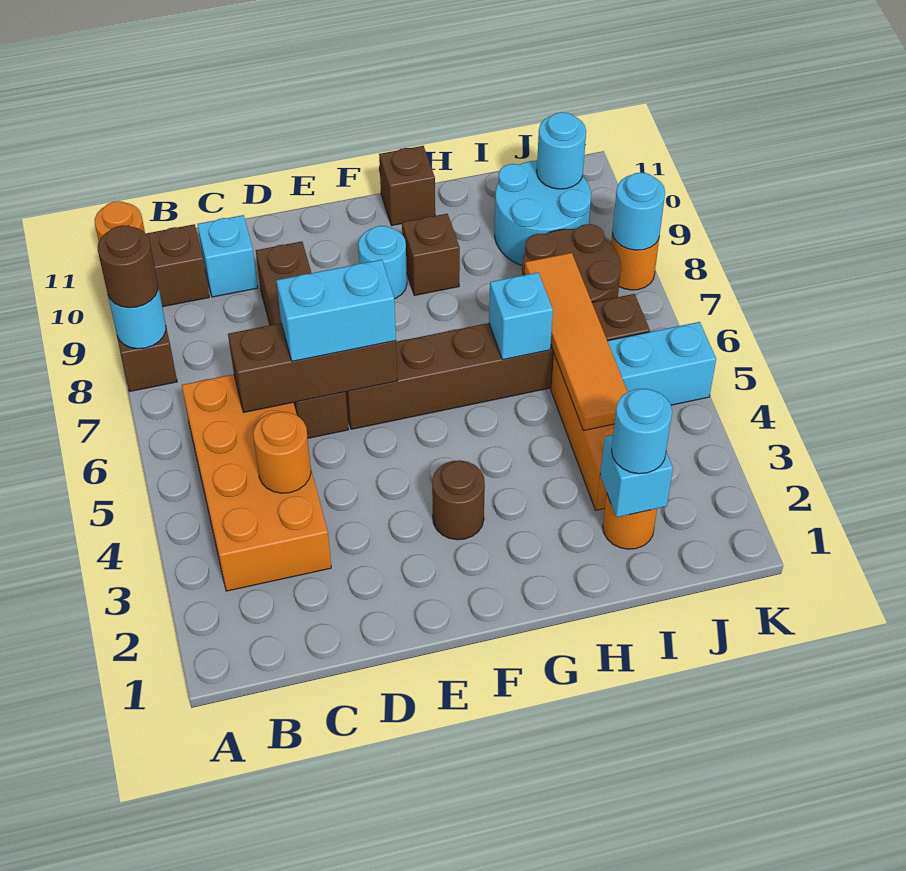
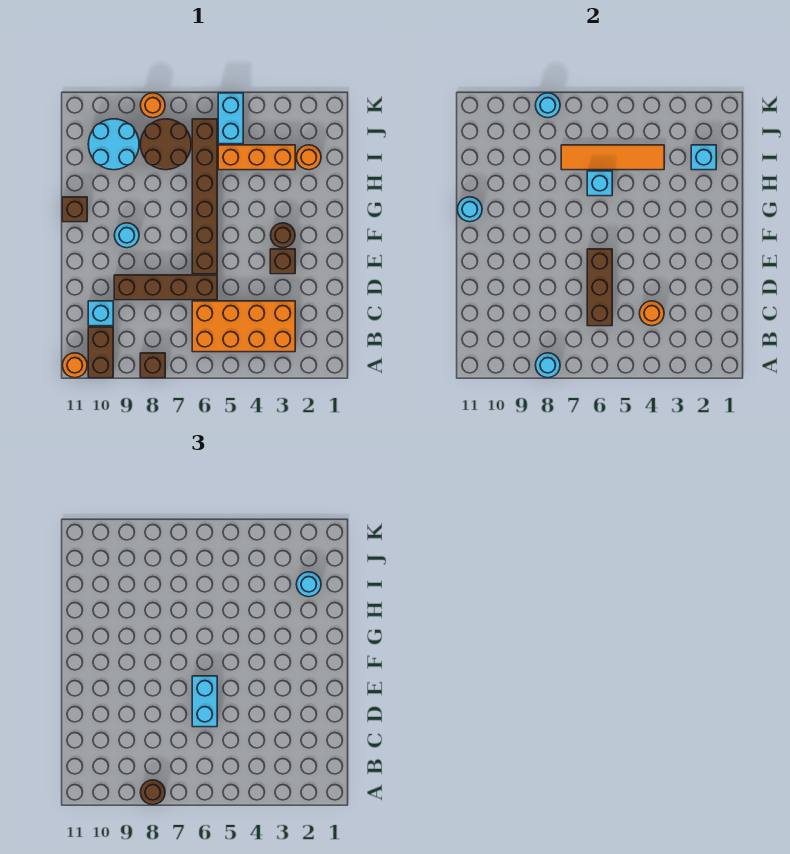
brown 1x1 brick [402,214,460,295] -> brown 1x1 brick moved to [270,249,295,274]
cyan 1x1 round brick [537,112,586,189] -> cyan 1x1 round brick moved to [457,197,482,222]

